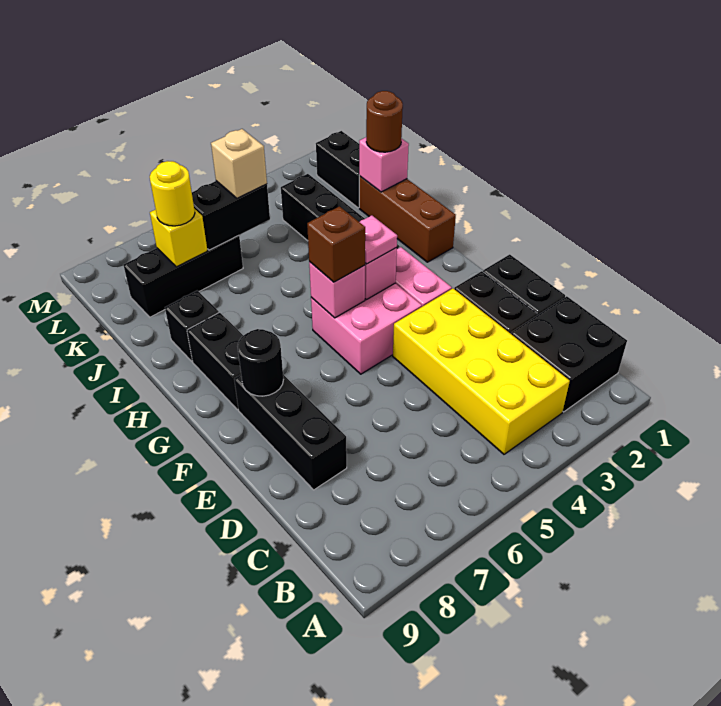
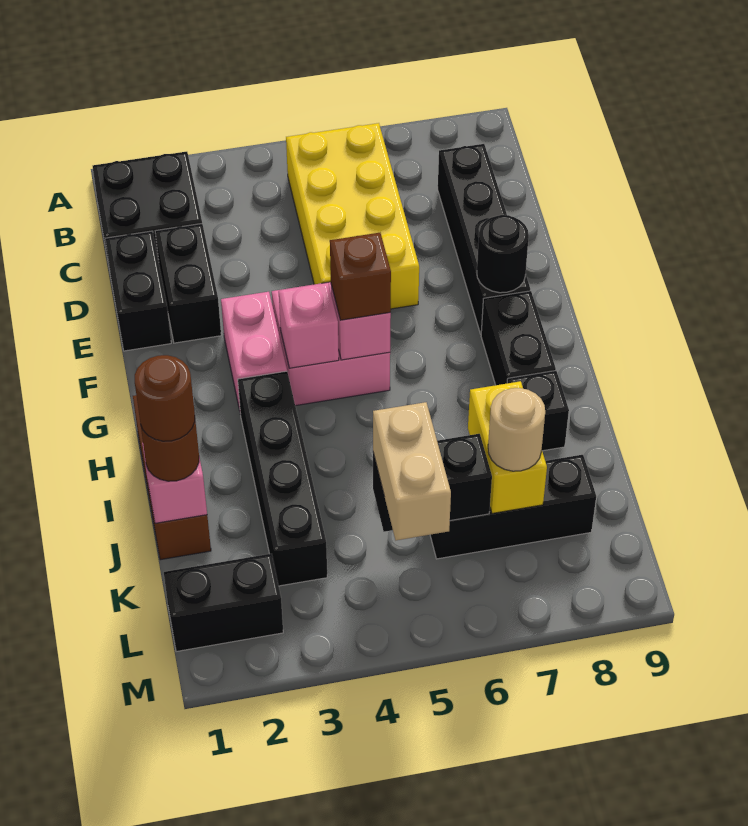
yellow 2x4 brick [393,288,570,454] -> yellow 2x4 brick moved to [286,123,419,309]
black 1x3 brick [234,375,347,490] -> black 1x4 brick [438,144,530,334]
pink 1x1 plate [360,215,397,264] -> none
none -> brown 1x1 round brick [135,355,195,441]
black 1x2 brick [316,131,359,208] -> black 1x2 brick turned to [164,554,283,652]
tan 1x1 brick [211,129,267,198] -> tan 1x2 brick [373,402,451,540]
yellow 1x1 brick [150,209,207,267] -> yellow 1x2 brick [468,381,547,513]
yellow 1x1 round brick [150,161,195,226] -> tan 1x1 round brick [488,388,545,471]

